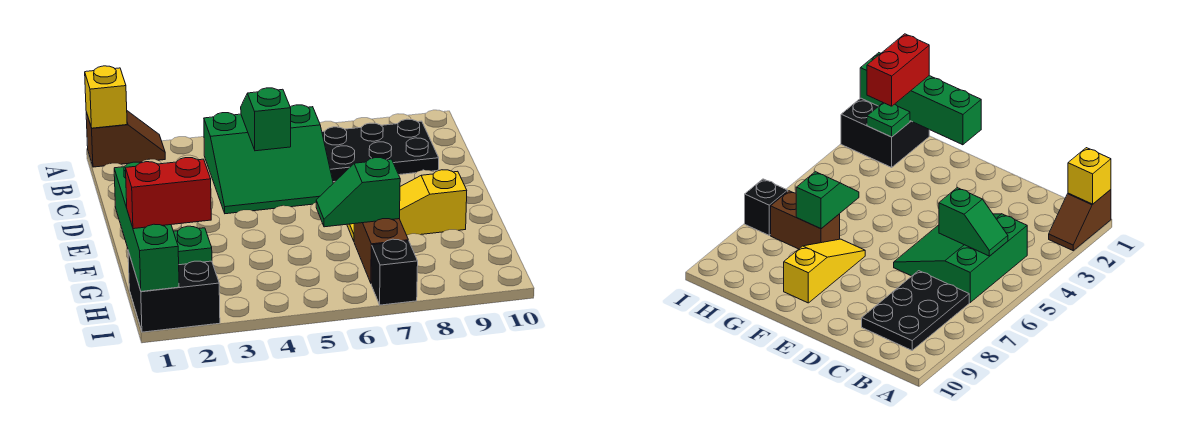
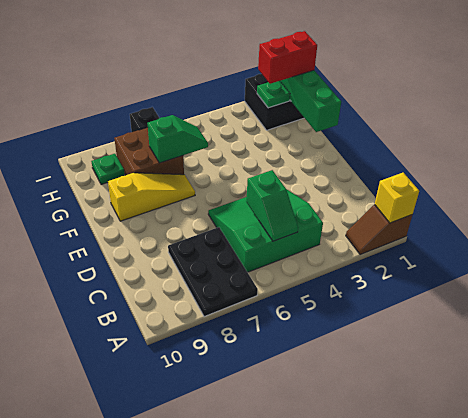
black 2x3 plate [322,119,439,182] -> black 2x3 plate turned to [168,227,258,317]
brown 1x2 brick [354,219,408,283] -> brown 2x2 brick [114,127,184,175]
none -> green 1x1 plate [91,154,125,185]

